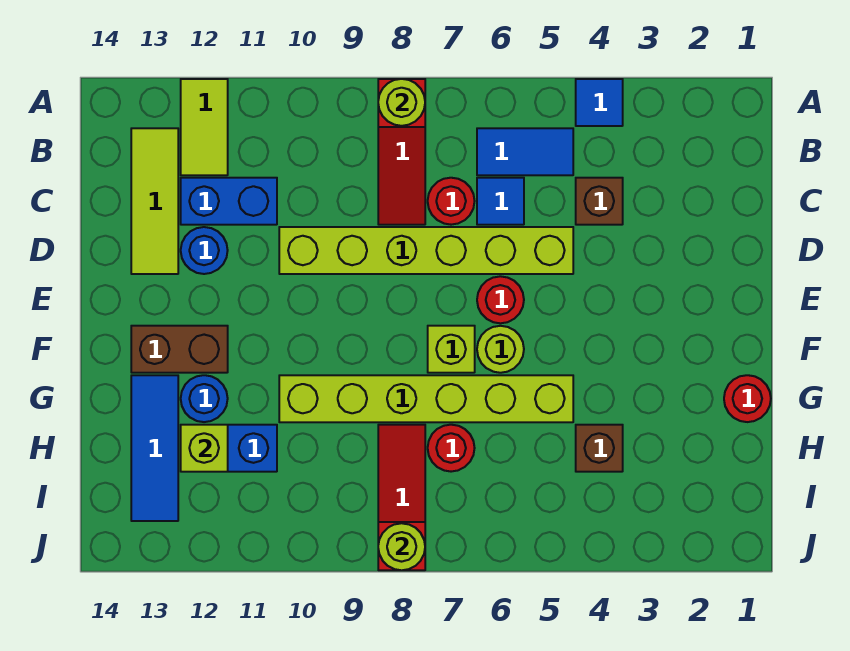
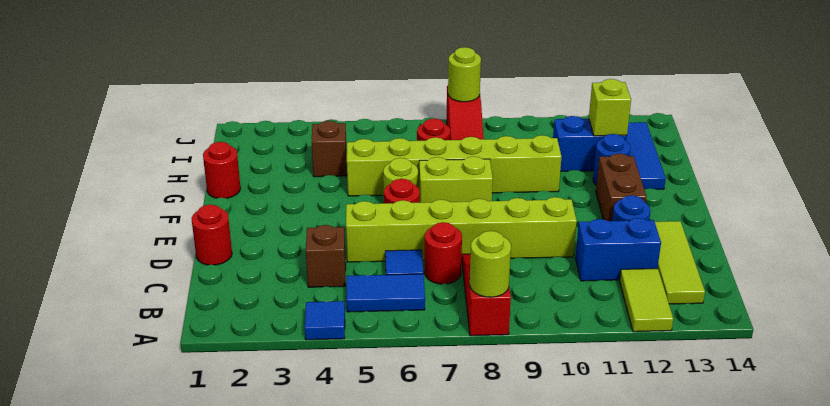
none -> red 1x1 round brick [192,205,232,265]
lime 1x1 brick [428,326,475,373] -> lime 1x2 brick [419,156,493,203]
brown 1x2 brick [131,326,228,373] -> brown 1x2 brick turned to [596,153,646,221]

